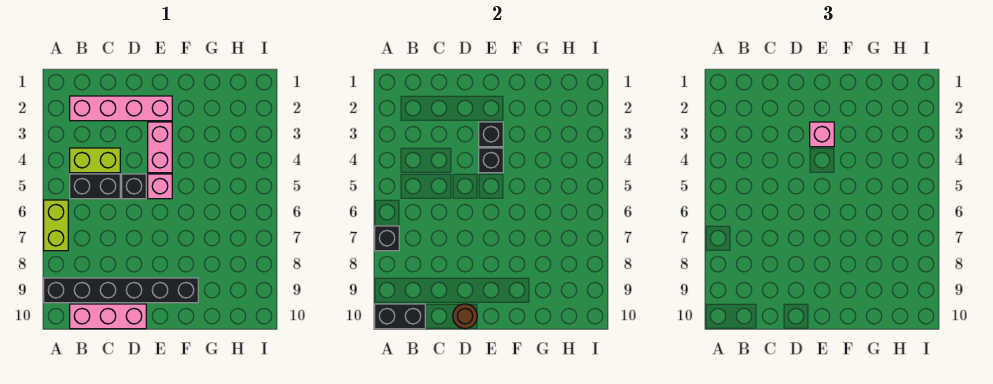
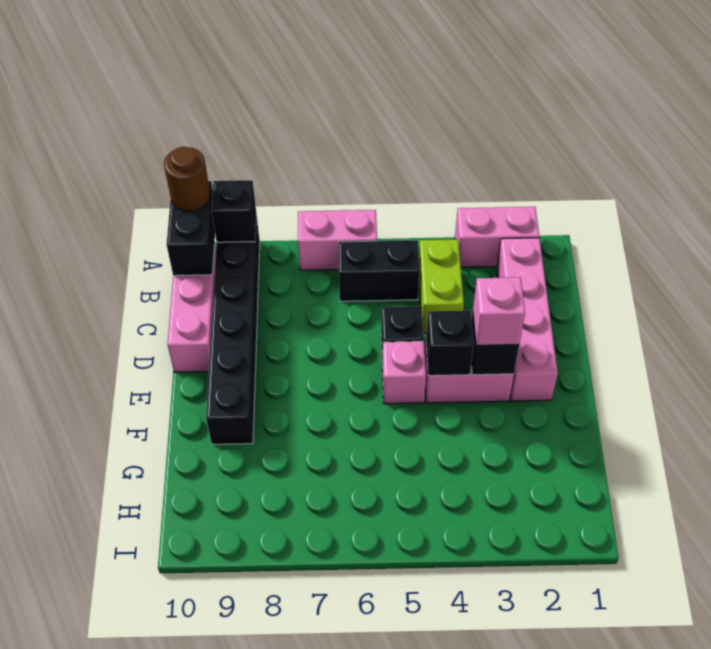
none -> pink 1x2 brick [455,207,539,267]
lime 1x2 brick [44,200,68,251] -> pink 1x2 brick [298,210,377,270]
black 1x1 brick [375,226,399,251] -> black 1x1 brick moved to [212,180,256,242]
black 1x2 brick [70,174,120,199] -> black 1x2 brick turned to [338,240,420,301]
brown 1x1 round brick [453,304,477,329] -> brown 1x1 round brick moved to [164,147,210,211]

